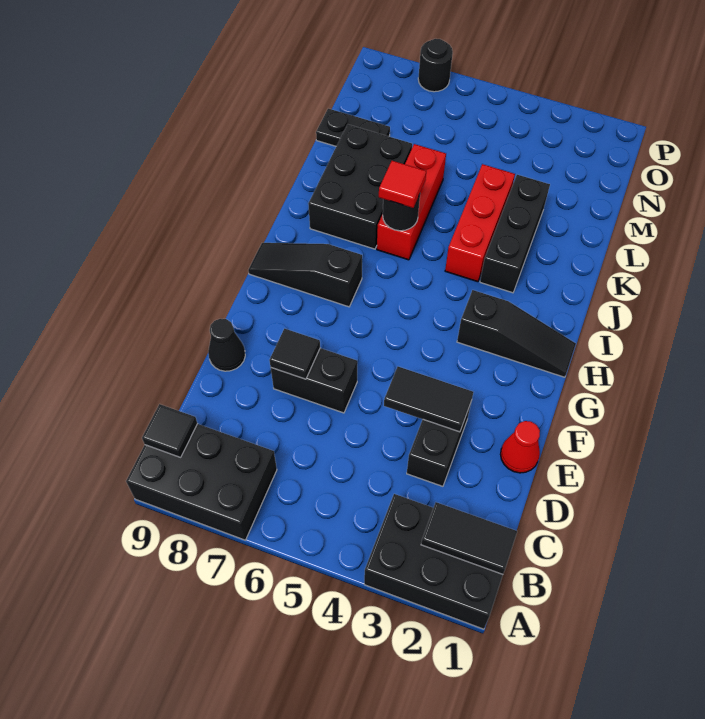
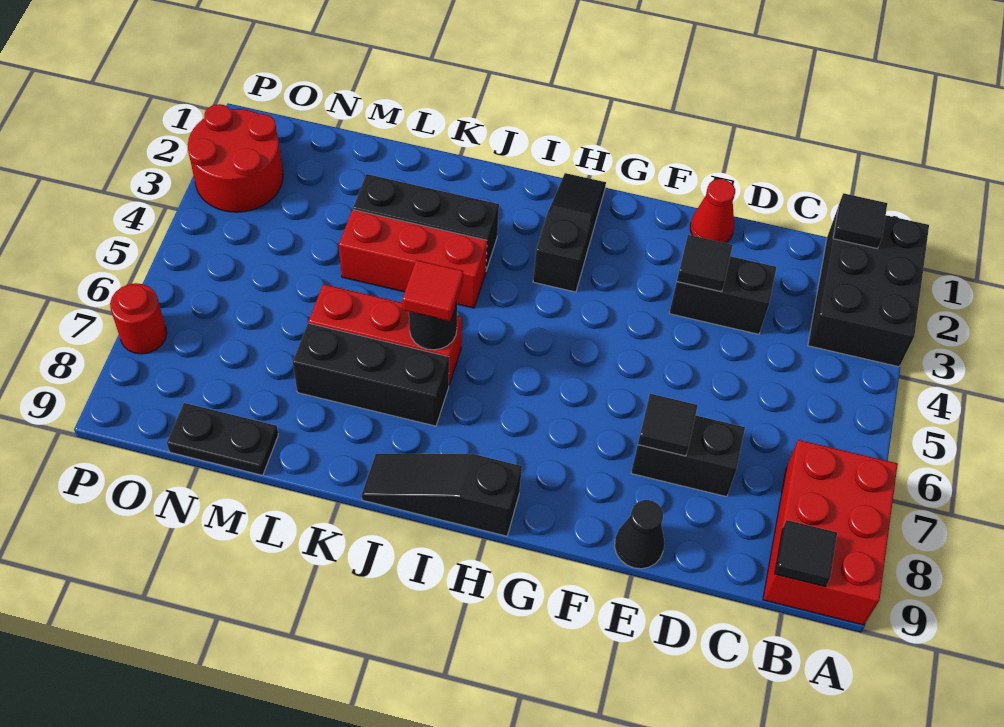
black 2x3 brick [126,424,277,540] -> red 2x3 brick [763,440,897,625]
black 1x2 tile [421,502,517,574] -> black 1x1 tile [833,193,887,249]
black 1x2 tile [384,367,473,432] -> black 1x1 tile [677,235,733,292]
black 1x2 brick [271,348,357,413] -> black 1x2 brick turned to [631,416,745,497]
black 1x3 slope [248,243,362,307] -> black 1x3 slope turned to [362,454,522,536]
black 2x3 brick [308,124,412,249] -> black 1x3 brick [293,323,449,426]
black 1x2 plate [316,109,390,146] -> black 1x2 plate turned to [167,403,278,475]
none -> red 2x2 round brick [188,104,283,212]
black 1x1 round brick [418,39,453,92] -> red 1x1 round brick [110,283,167,354]

